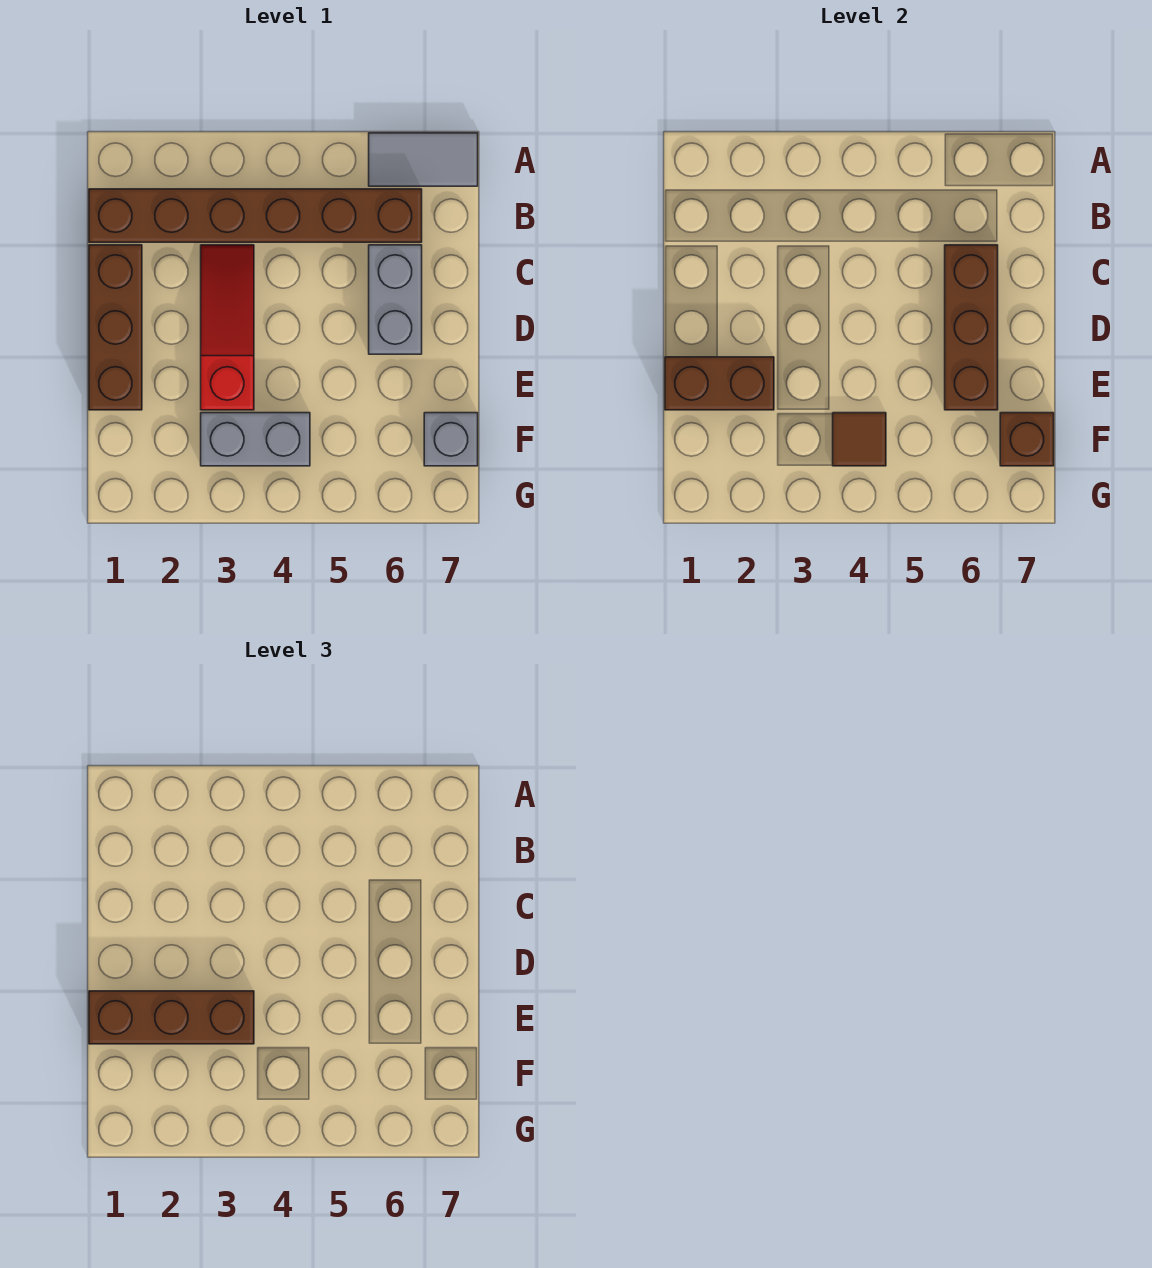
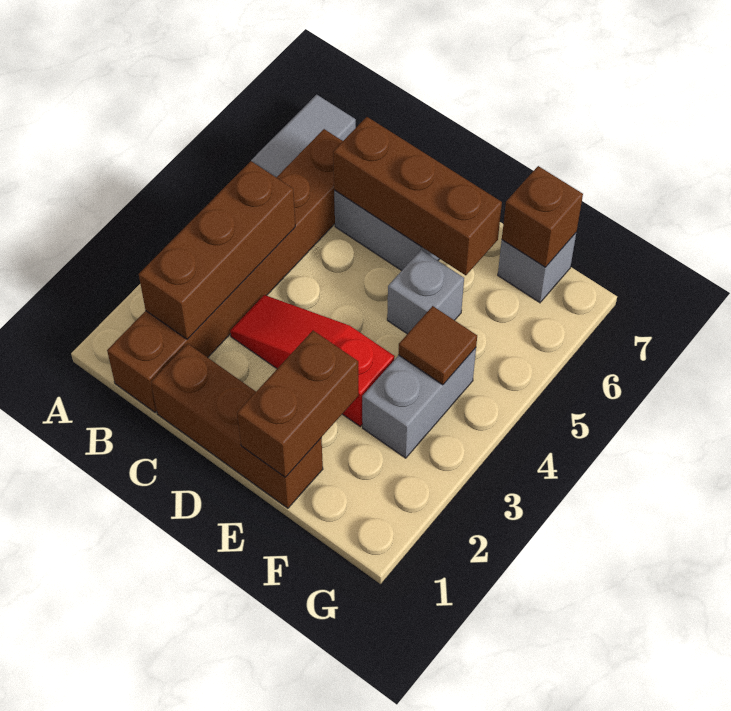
brown 1x3 brick [89,991,254,1044] -> brown 1x3 brick moved to [139,161,295,339]
none -> grey 1x1 brick [387,250,464,334]

